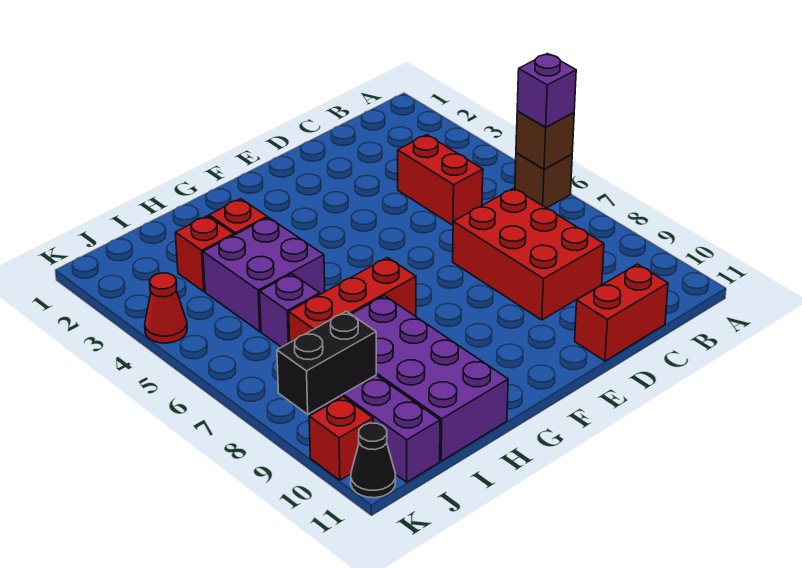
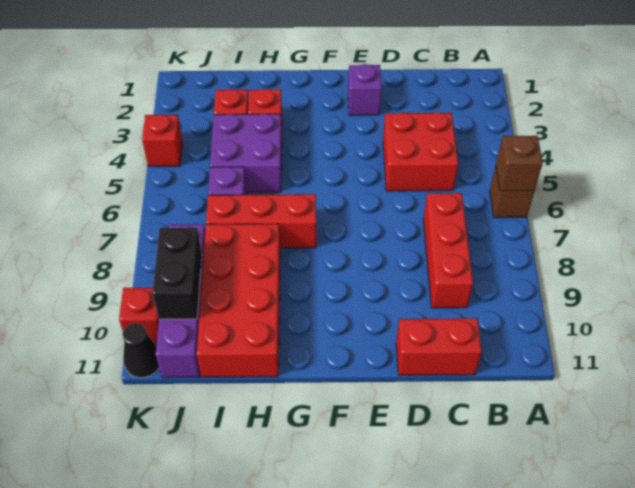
purple 1x1 brick [517,54,576,127] -> purple 1x1 brick moved to [348,64,382,115]
red 1x2 brick [398,135,483,225] -> red 2x2 brick [383,112,458,191]
red 2x3 brick [453,188,604,320] -> red 1x3 brick [423,193,473,308]
purple 2x4 brick [351,296,508,461] -> red 2x4 brick [197,224,280,377]
black 1x2 brick [277,311,376,414] -> black 1x2 brick turned to [152,228,202,319]
red 1x1 cone [145,273,187,343] -> red 1x1 brick [142,114,182,166]

